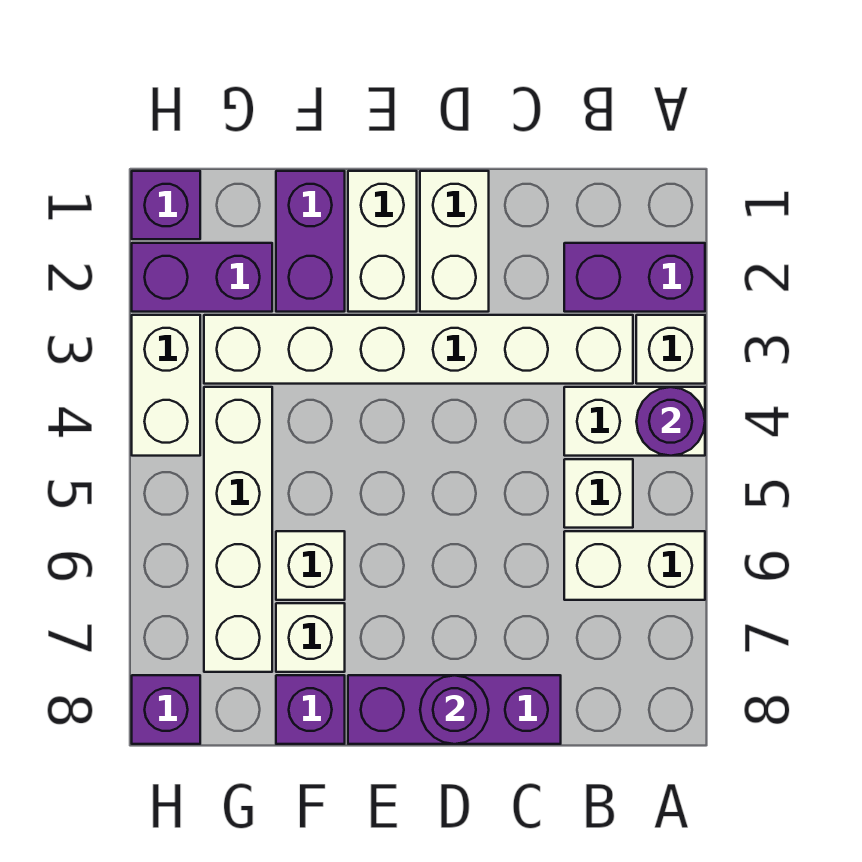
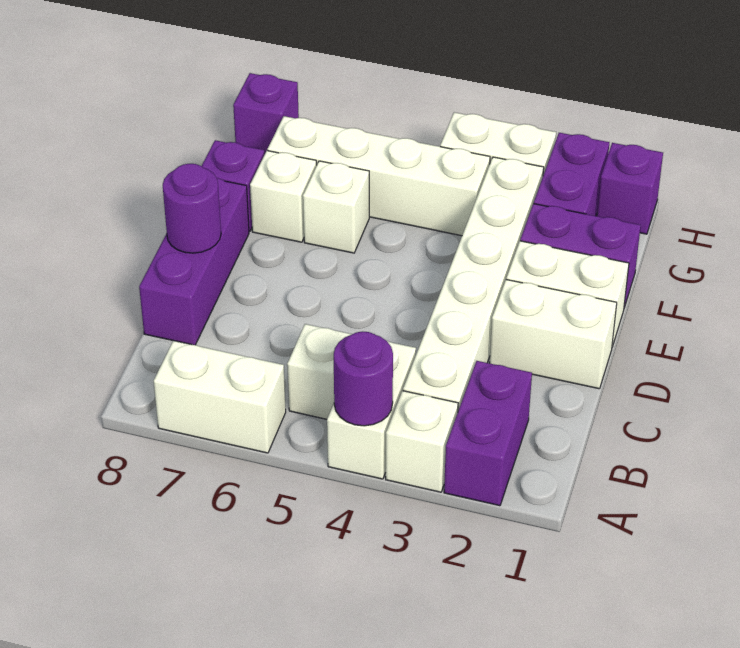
white 1x2 brick [564,531,705,600] -> white 1x2 brick turned to [154,341,286,453]

